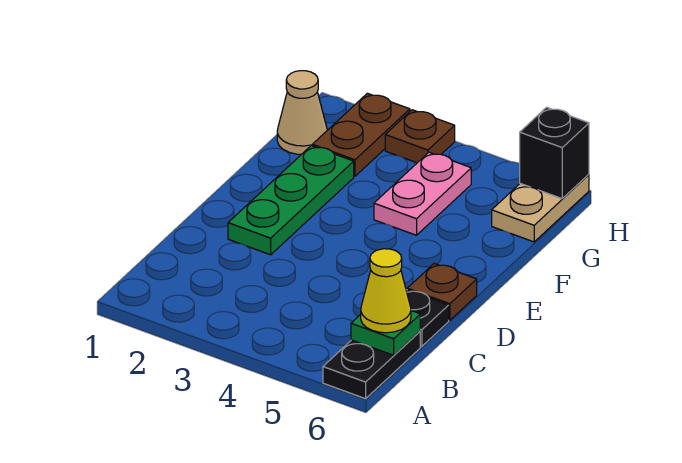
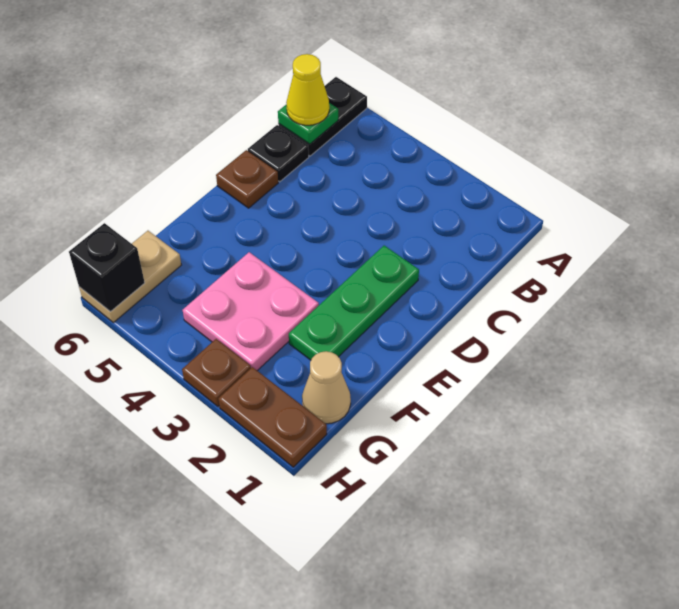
pink 1x2 plate [374,152,471,235] -> pink 2x2 plate [183,252,319,370]
brown 1x2 plate [312,93,410,176] -> brown 1x2 plate turned to [219,367,327,467]

